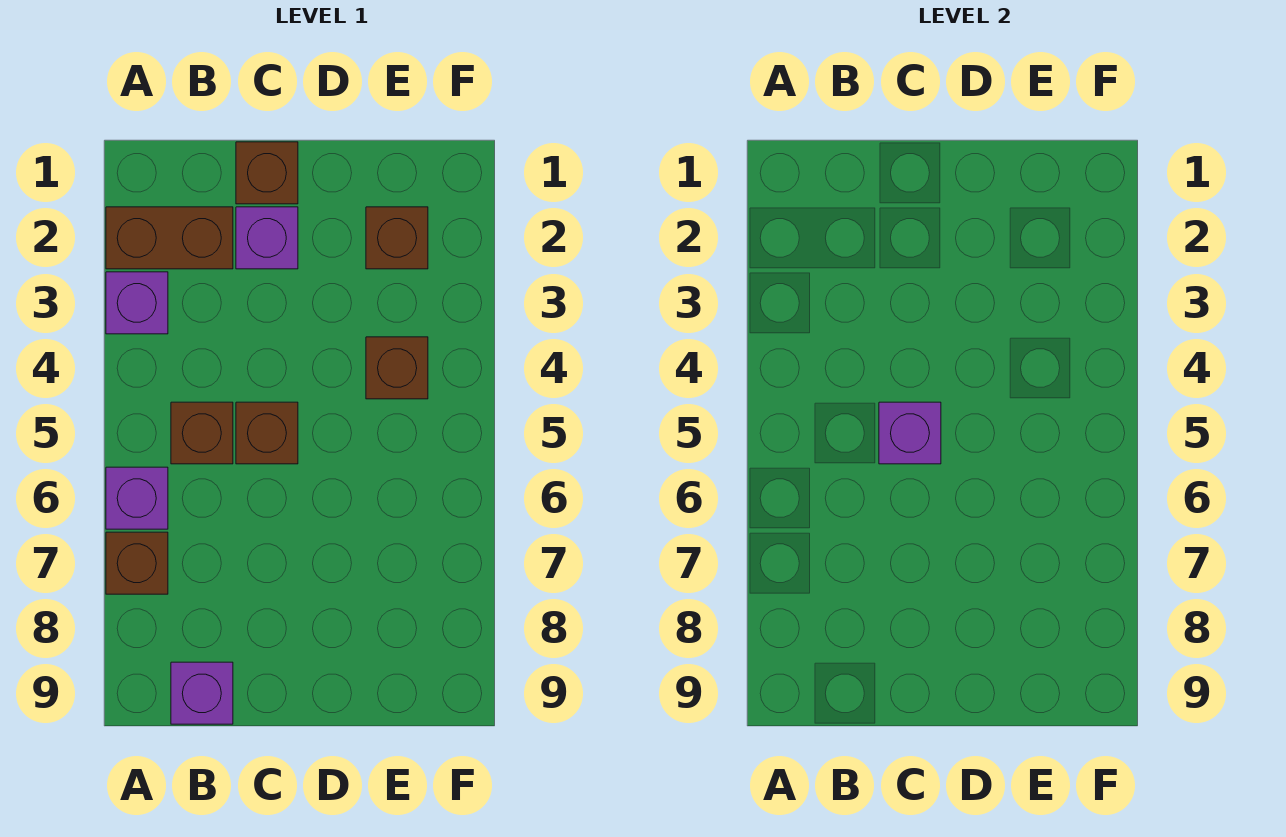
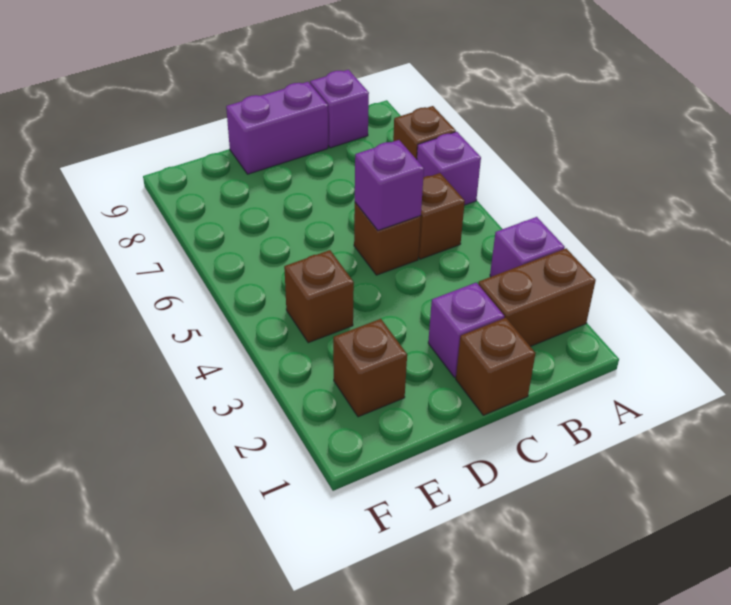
none -> purple 1x2 brick [226,82,328,174]

